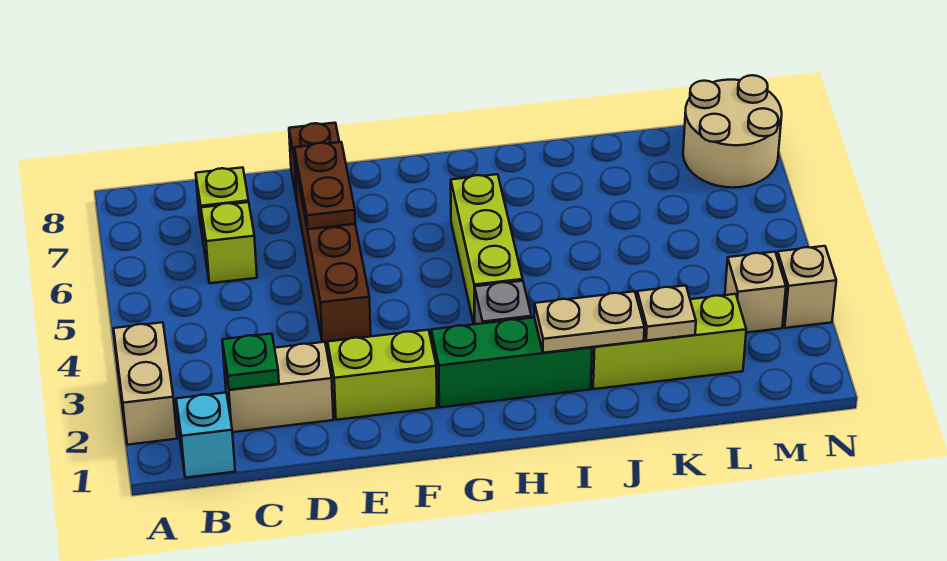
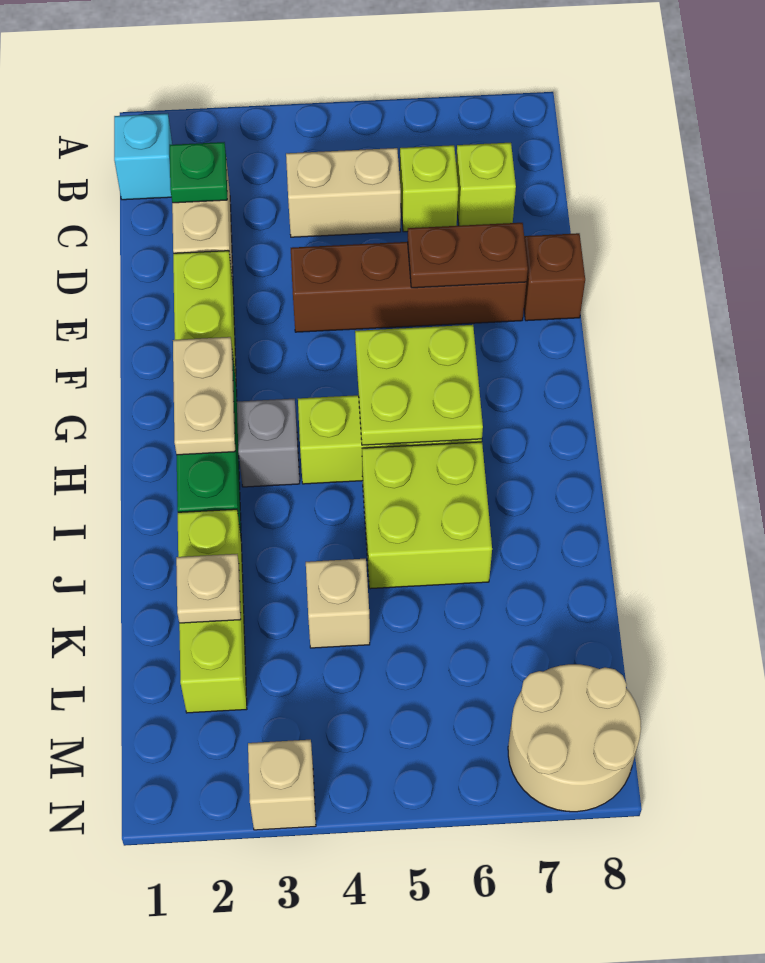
tan 1x2 brick [114,322,177,445] -> tan 1x2 brick moved to [286,148,401,237]
none -> lime 2x2 plate [355,325,483,445]
tan 1x2 plate [534,291,644,353] -> tan 1x2 plate moved to [173,337,235,455]
none -> lime 2x2 brick [362,442,492,589]
tan 1x1 brick [725,252,786,333] -> tan 1x1 brick moved to [306,559,370,648]

